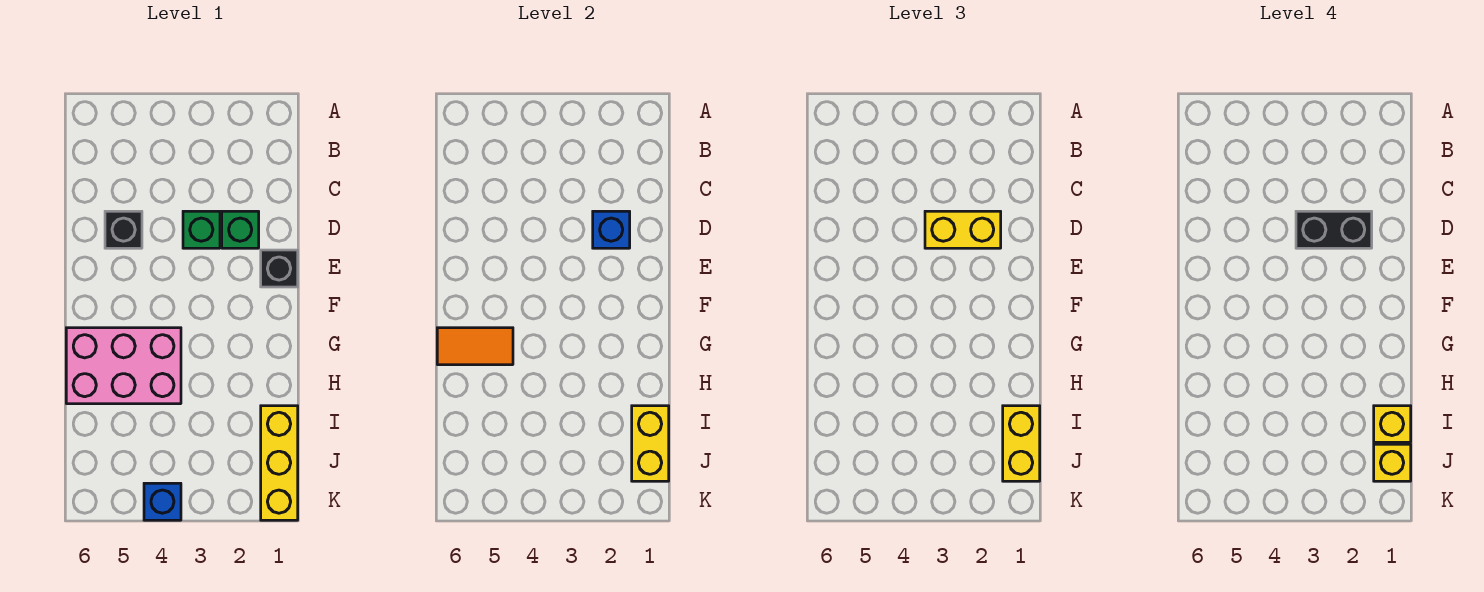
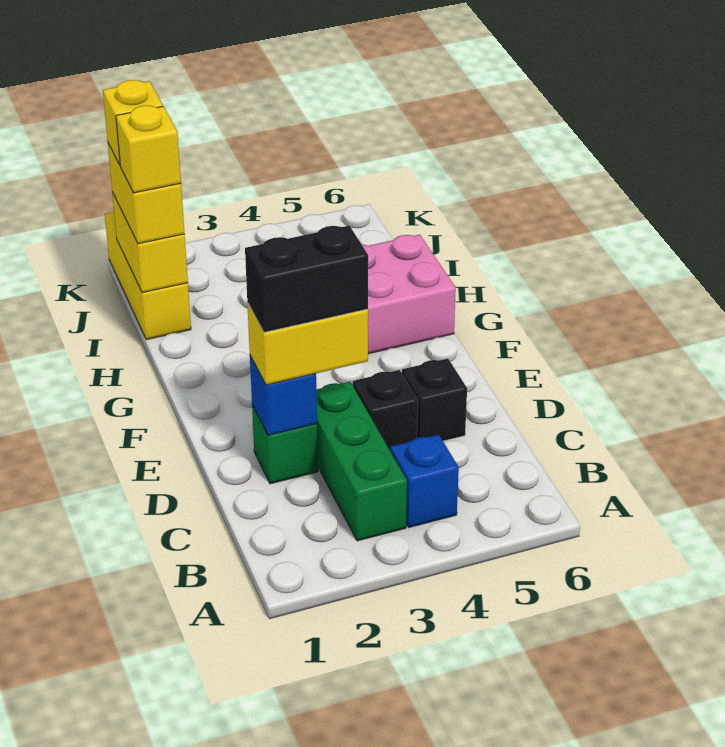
green 1x1 brick [183,211,220,248] -> green 1x3 brick [316,382,407,541]
black 1x1 brick [261,250,298,287] -> black 1x1 brick moved to [353,370,418,450]
orange 1x2 tile [437,328,513,365] -> none
blue 1x1 brick [144,483,181,520] -> blue 1x1 brick moved to [390,435,459,527]

